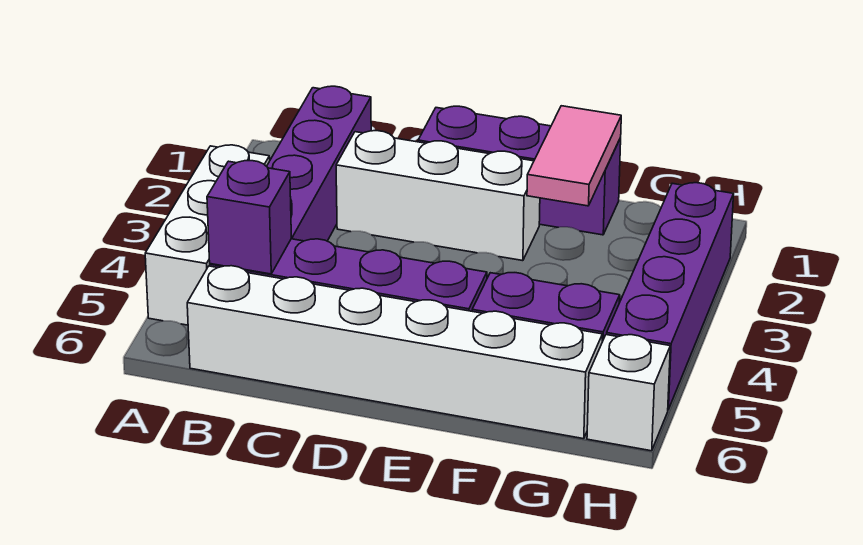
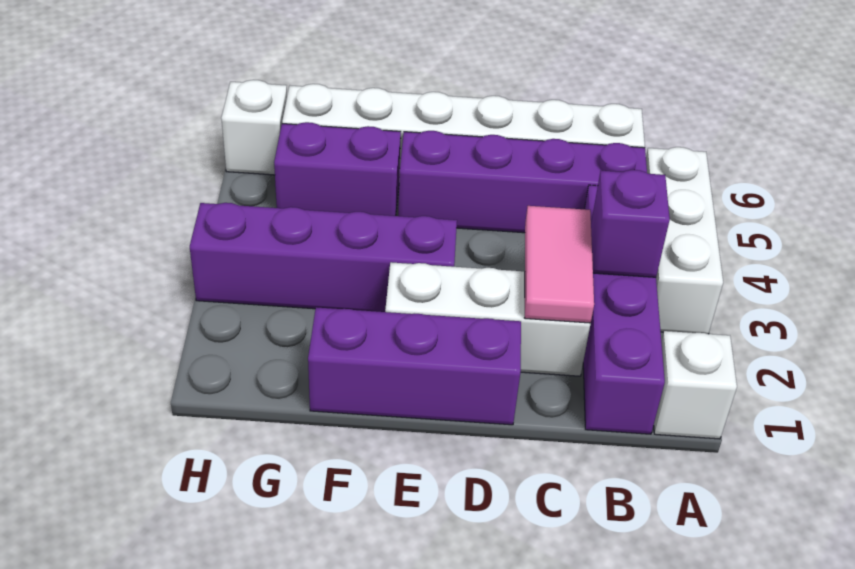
none -> white 1x1 brick [654,331,737,439]
purple 1x1 brick [207,161,291,274] -> purple 1x1 brick moved to [591,170,670,277]
pink 1x2 tile [527,106,621,206] -> pink 1x2 tile moved to [525,206,594,323]
purple 1x4 brick [606,183,734,410] -> purple 1x4 brick turned to [190,203,457,312]

